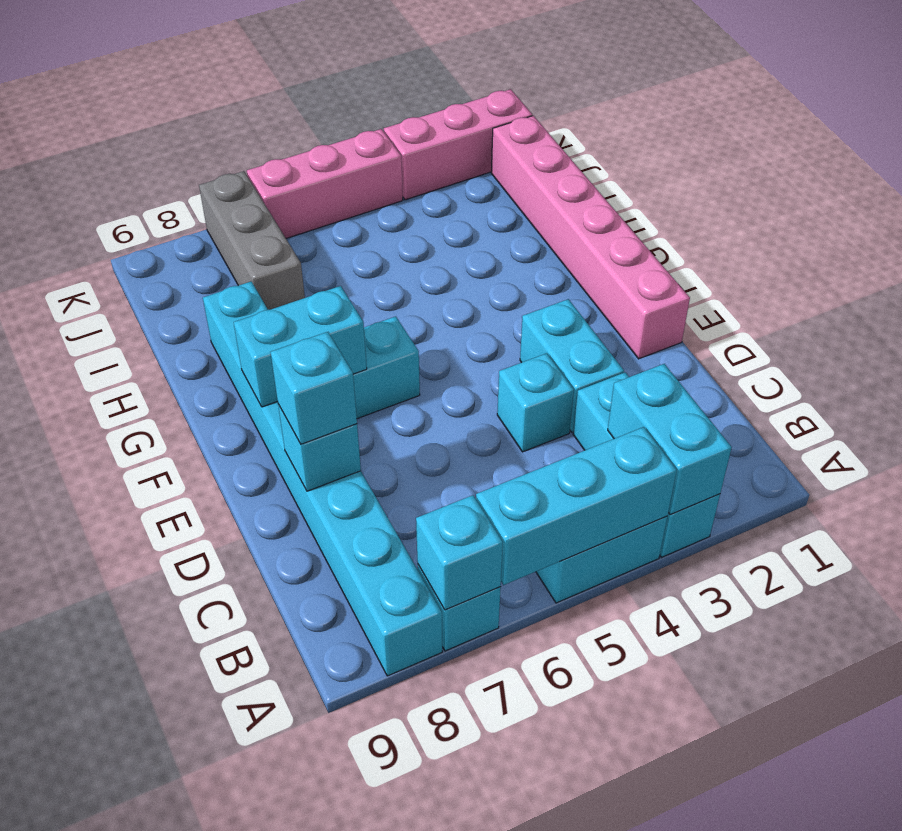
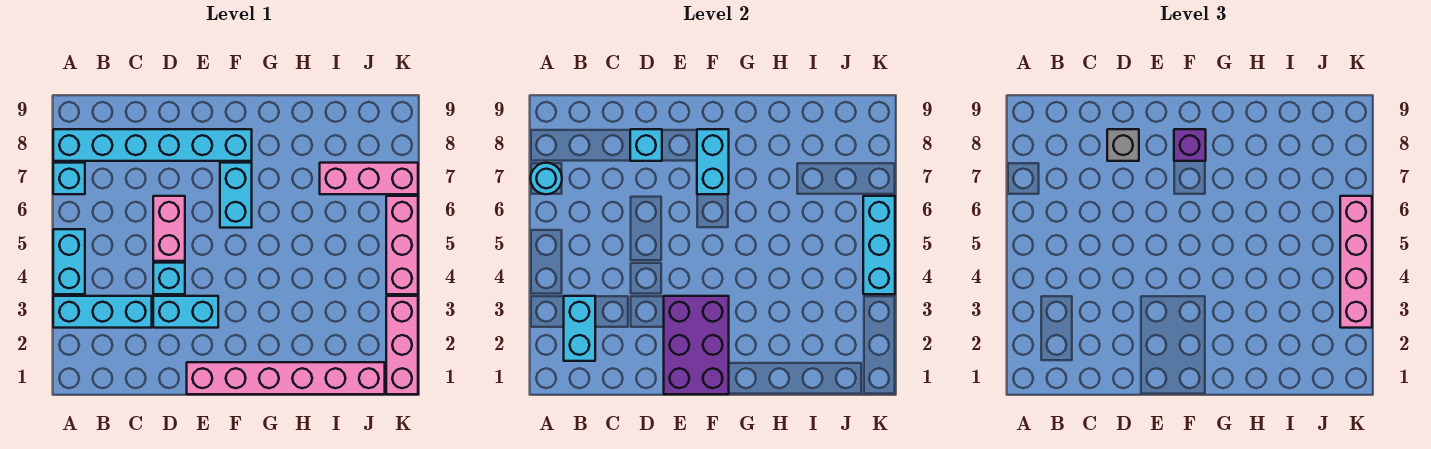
cyan 1x2 brick [608,364,732,514] -> cyan 1x2 brick turned to [564,296,595,361]
cyan 1x3 brick [476,427,677,585] -> cyan 1x3 brick moved to [863,196,895,294]
cyan 1x1 brick [416,495,503,610] -> cyan 1x1 round brick [530,163,562,194]
cyan 1x8 brick [203,281,442,676] -> cyan 1x6 brick [53,129,252,161]
none -> pink 1x2 brick [153,196,185,261]
cyan 1x1 brick [271,332,357,444] -> grey 1x1 brick [1107,129,1139,161]
none -> purple 2x3 brick [664,296,729,394]
none -> purple 1x1 brick [1174,129,1206,161]
grey 1x3 brick [199,171,305,310] -> pink 1x3 brick [320,163,418,194]
none -> pink 1x4 brick [1340,196,1372,328]

